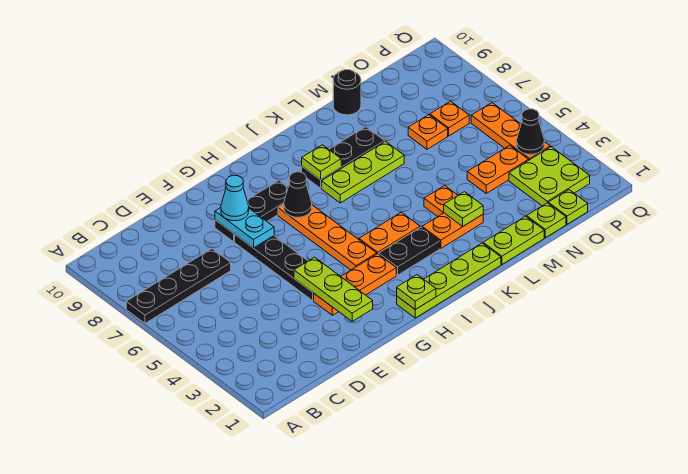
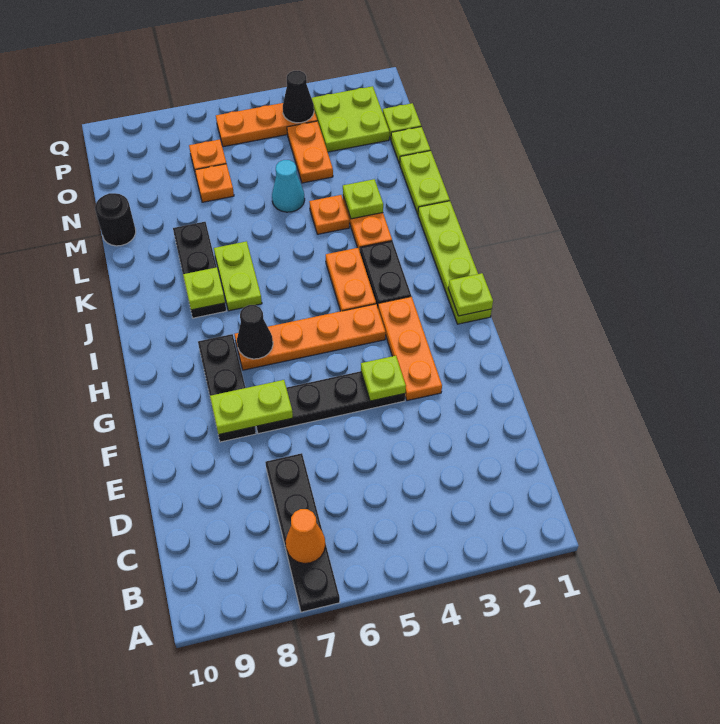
none -> orange 1x1 cone [286,509,325,563]
lime 1x3 plate [294,257,373,321] -> lime 1x1 plate [361,356,406,401]
cyan 1x2 plate [215,208,274,248] -> lime 1x2 plate [210,380,293,435]
cyan 1x1 cone [221,175,249,221] -> cyan 1x1 cone moved to [272,160,305,212]
lime 1x3 plate [321,142,404,203] -> lime 1x2 plate [214,241,262,311]

